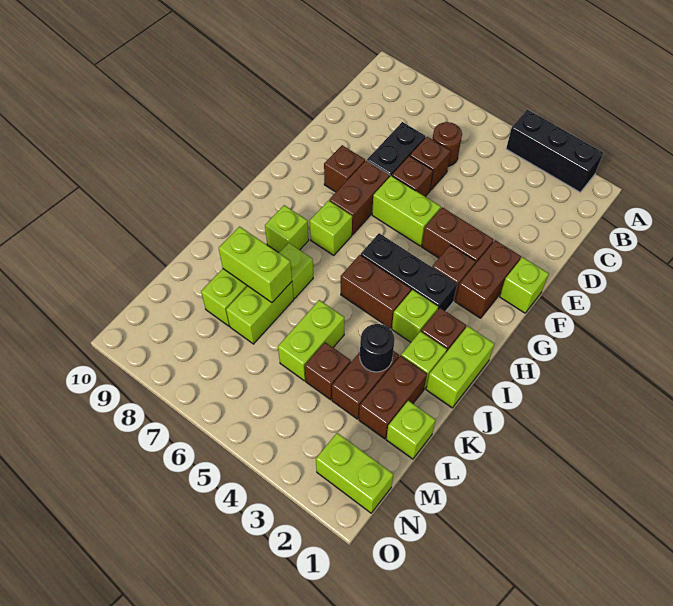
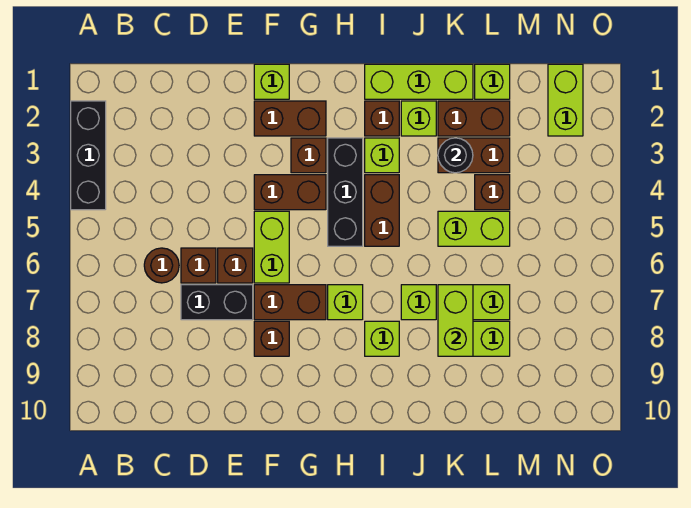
brown 1x2 brick [422,207,494,264] -> brown 1x2 brick turned to [254,175,326,210]
lime 1x2 brick [426,326,494,408] -> lime 1x3 brick [365,64,473,99]

